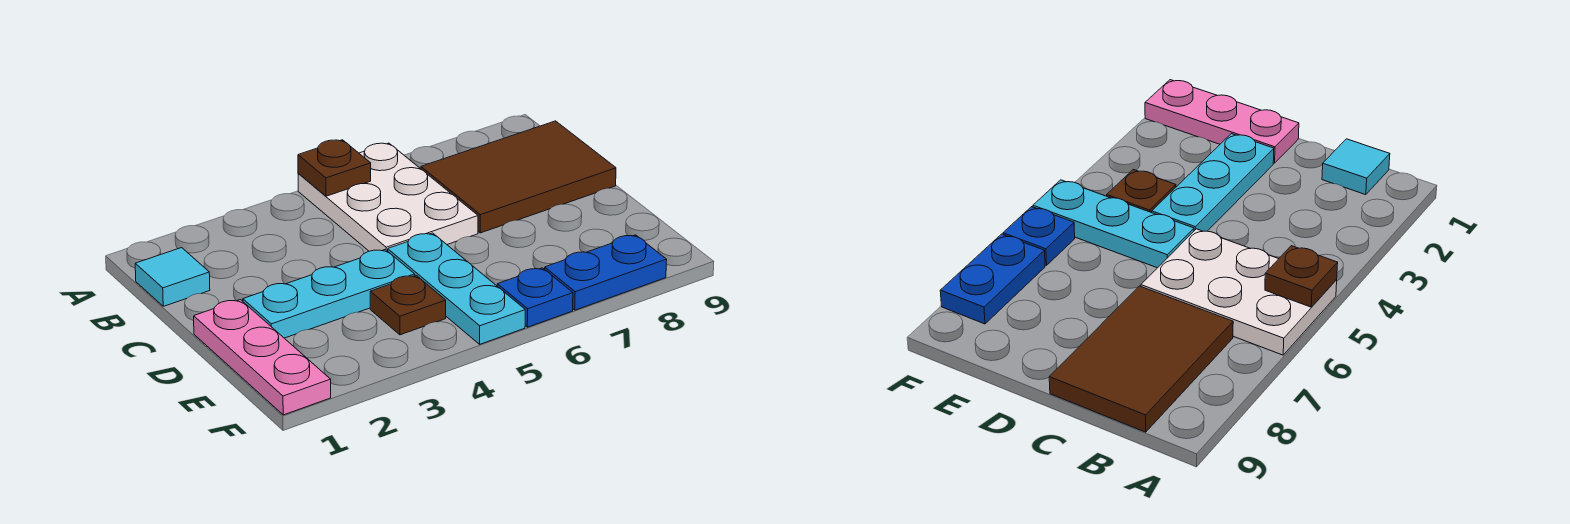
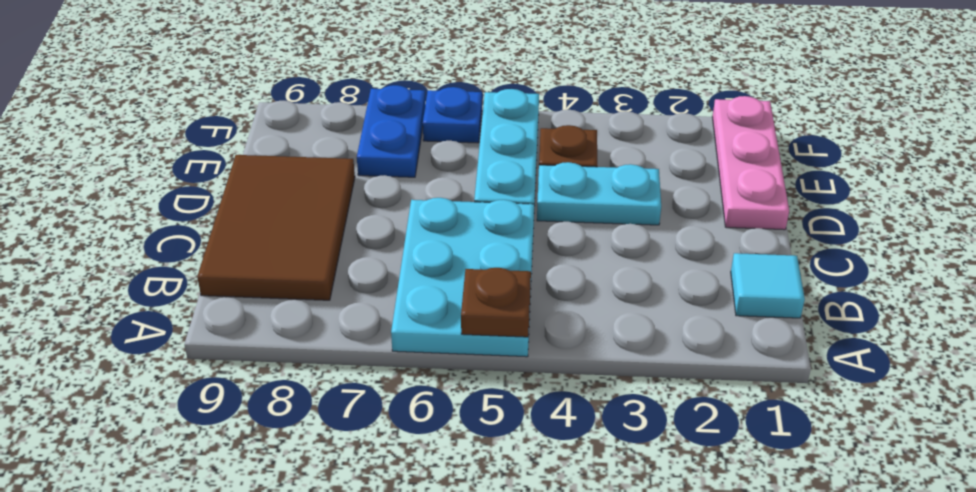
white 2x3 plate [298,143,478,251] -> cyan 2x3 plate [391,198,534,357]
brown 2x3 tile [421,121,616,233] -> brown 2x3 tile turned to [197,155,355,300]
cyan 1x3 plate [243,249,415,338] -> cyan 1x2 plate [537,162,661,225]
blue 1x2 plate [545,235,667,310] -> blue 1x2 plate turned to [357,85,425,177]

